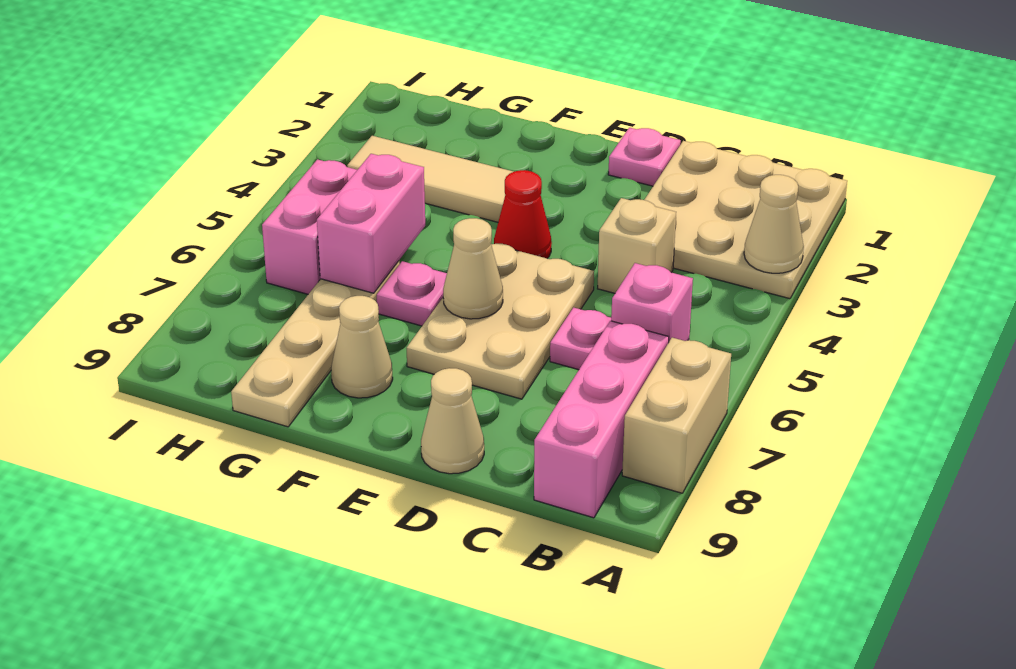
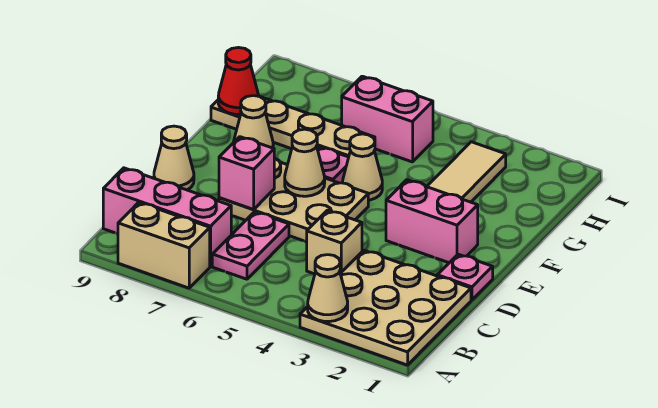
pink 1x1 brick [611,263,693,341] -> pink 1x1 brick moved to [219,137,274,209]
red 1x1 cone [494,170,552,258] -> red 1x1 cone moved to [218,48,258,114]
none -> tan 1x1 cone [342,134,382,200]
pink 1x2 brick [317,154,425,293] -> pink 1x2 brick moved to [386,180,478,263]

